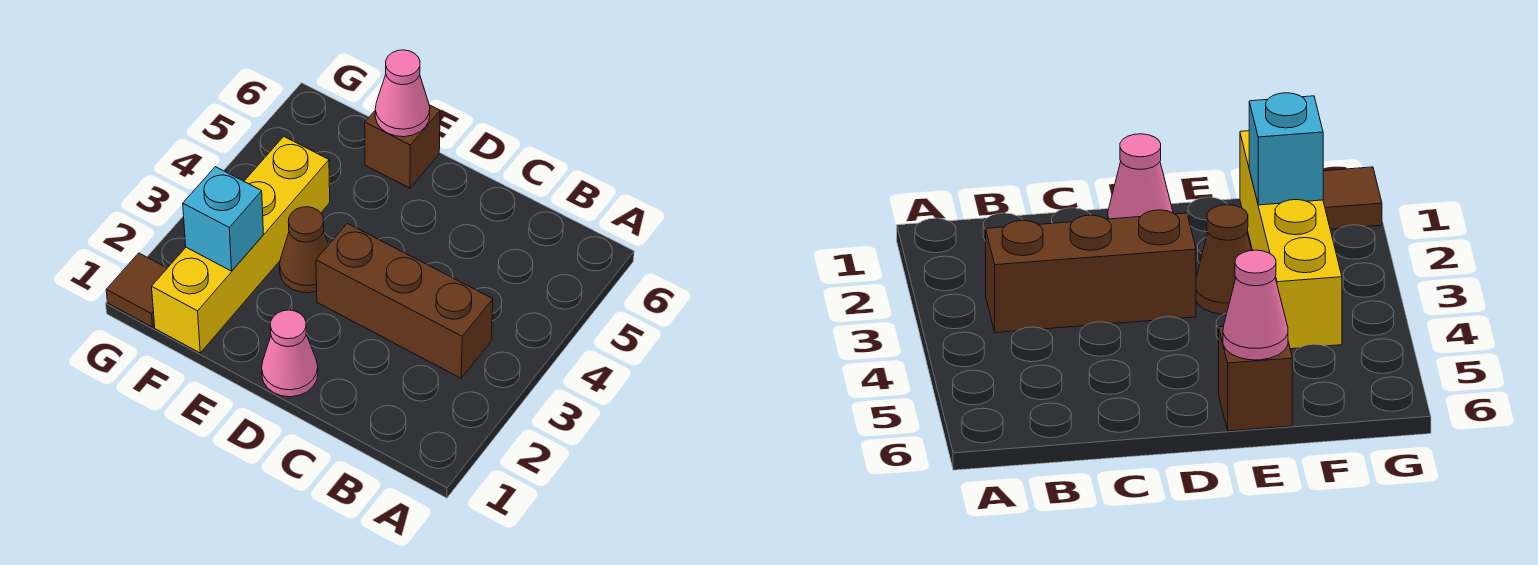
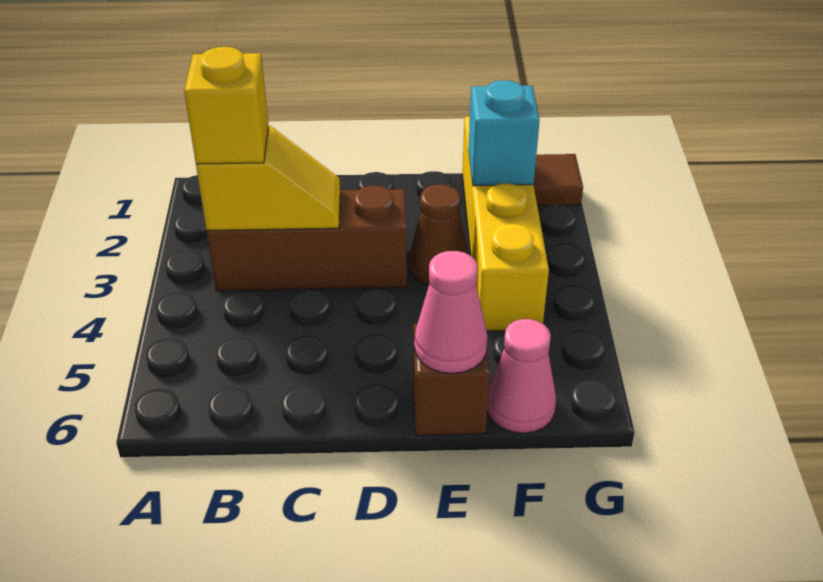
none -> yellow 1x2 slope [196,126,340,230]
none -> yellow 1x1 brick [184,47,268,164]
pink 1x1 cone [262,310,318,397] -> pink 1x1 cone moved to [487,319,556,433]

